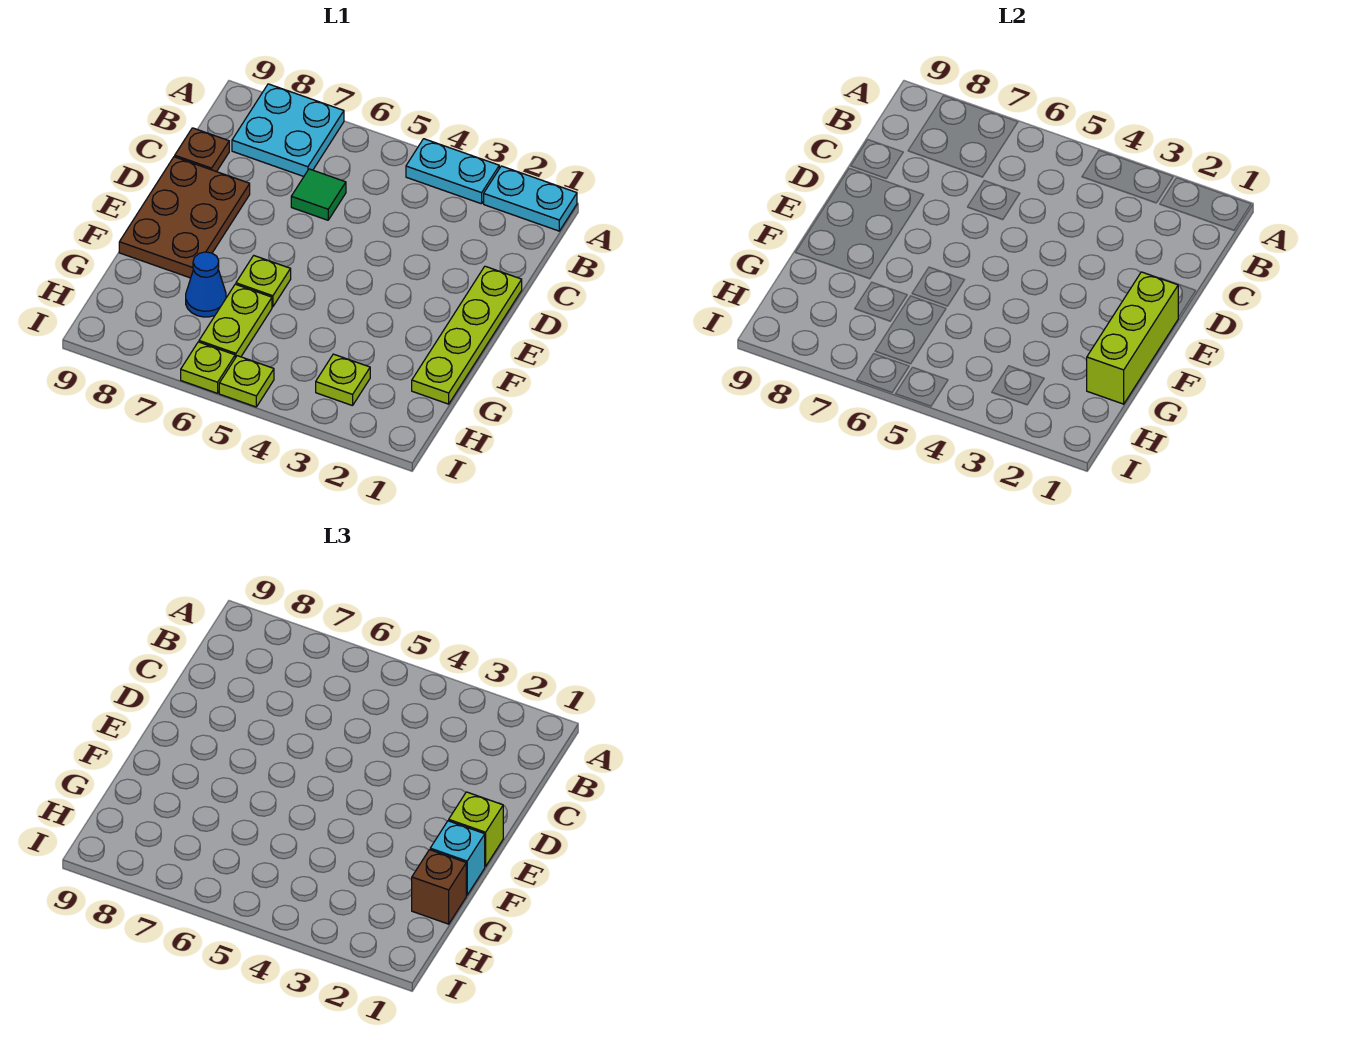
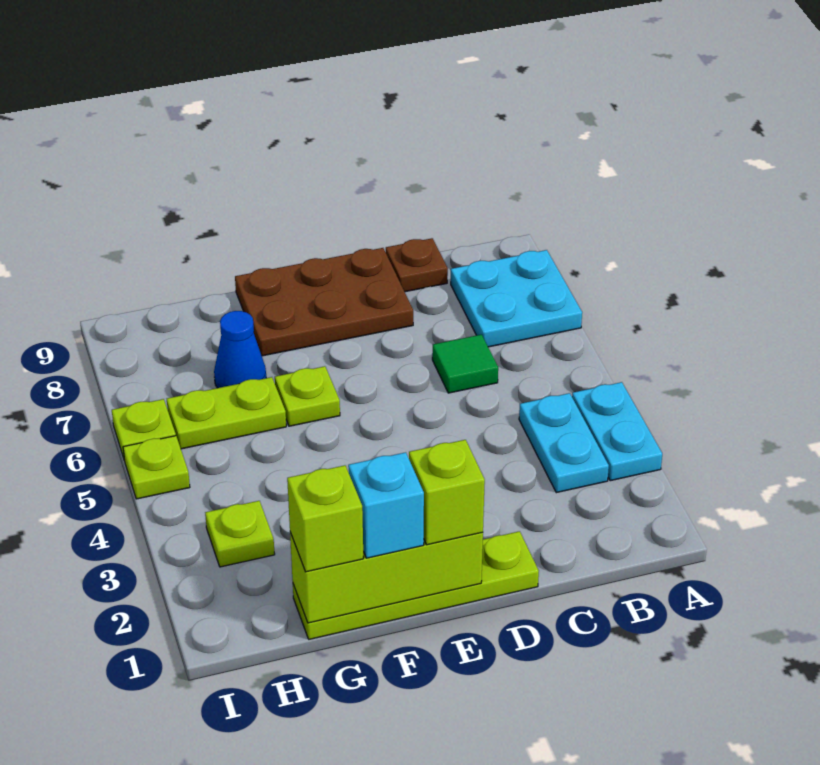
cyan 1x2 plate [484,166,577,231] -> cyan 1x2 plate moved to [519,393,609,493]
brown 1x1 brick [412,850,466,924] -> lime 1x1 brick [287,465,363,572]

